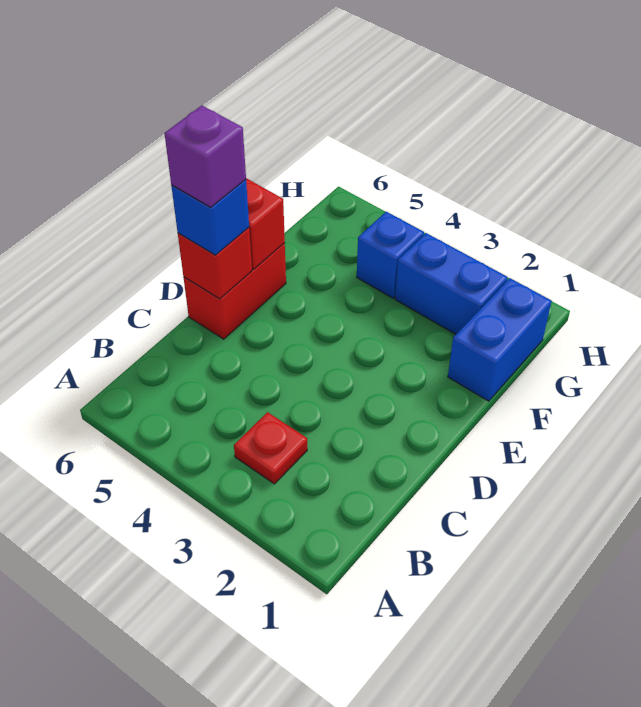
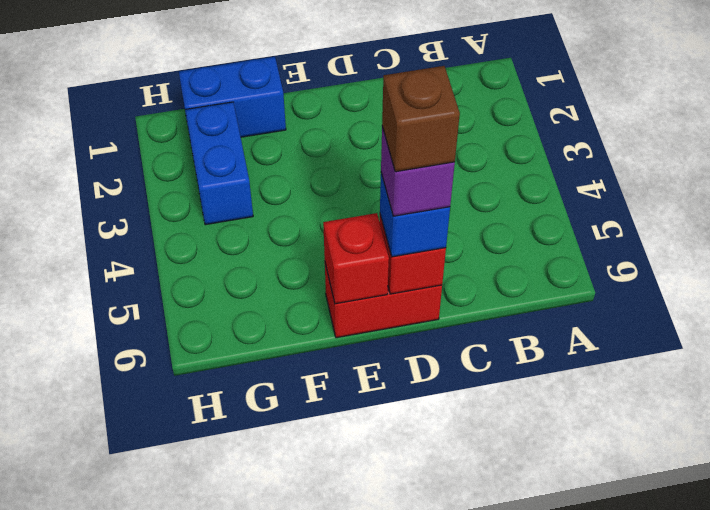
red 1x1 plate [234,412,307,484] -> none
none -> brown 1x1 brick [382,66,460,172]
blue 1x1 brick [357,212,424,298] -> none

